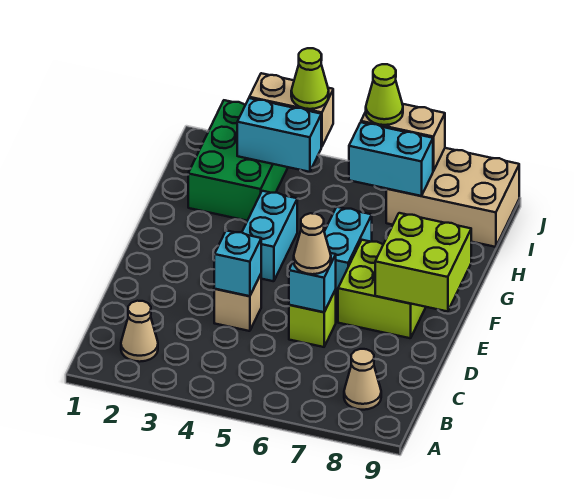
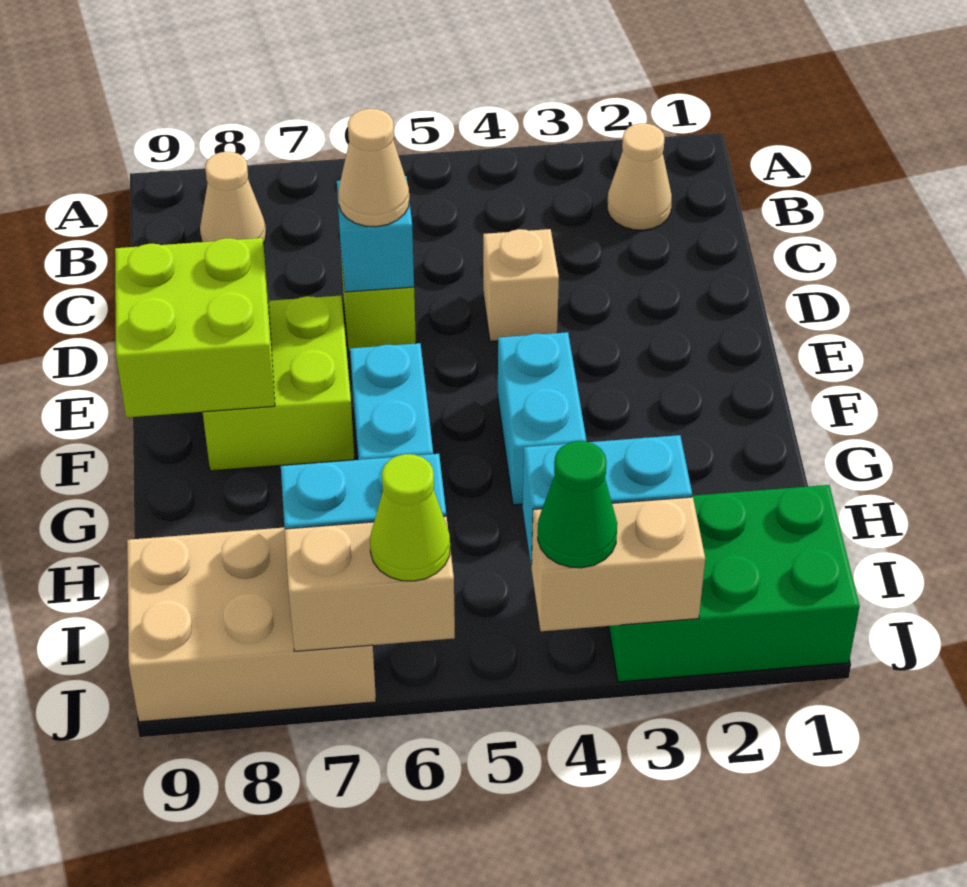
cyan 1x1 brick [214,230,261,296] -> none
green 2x3 brick [188,100,288,221] -> green 2x3 brick turned to [609,485,860,682]
lime 1x1 cone [291,48,329,109] -> green 1x1 cone [538,441,617,568]

